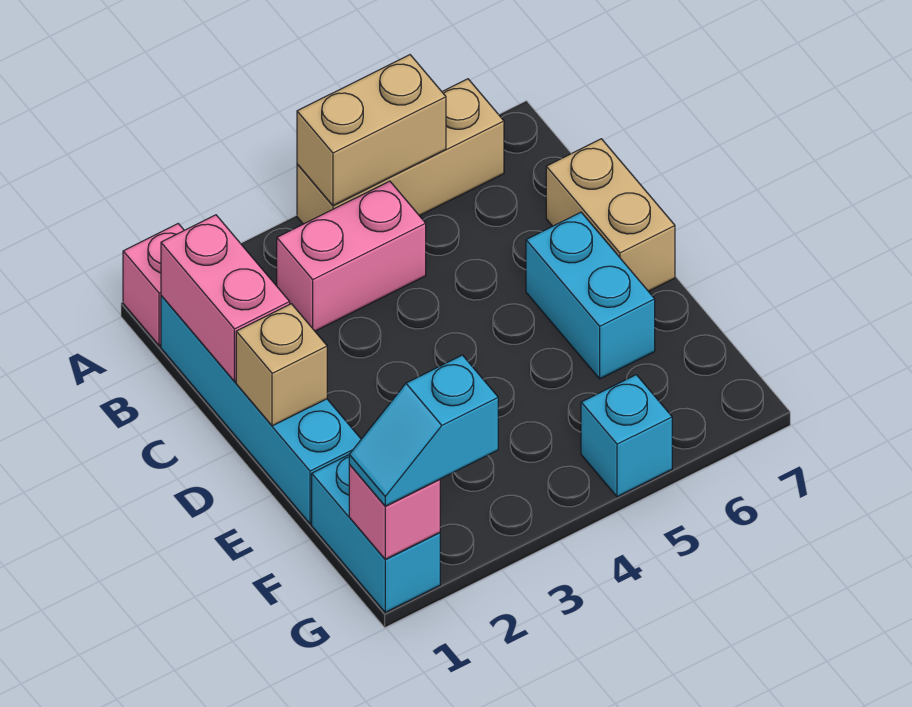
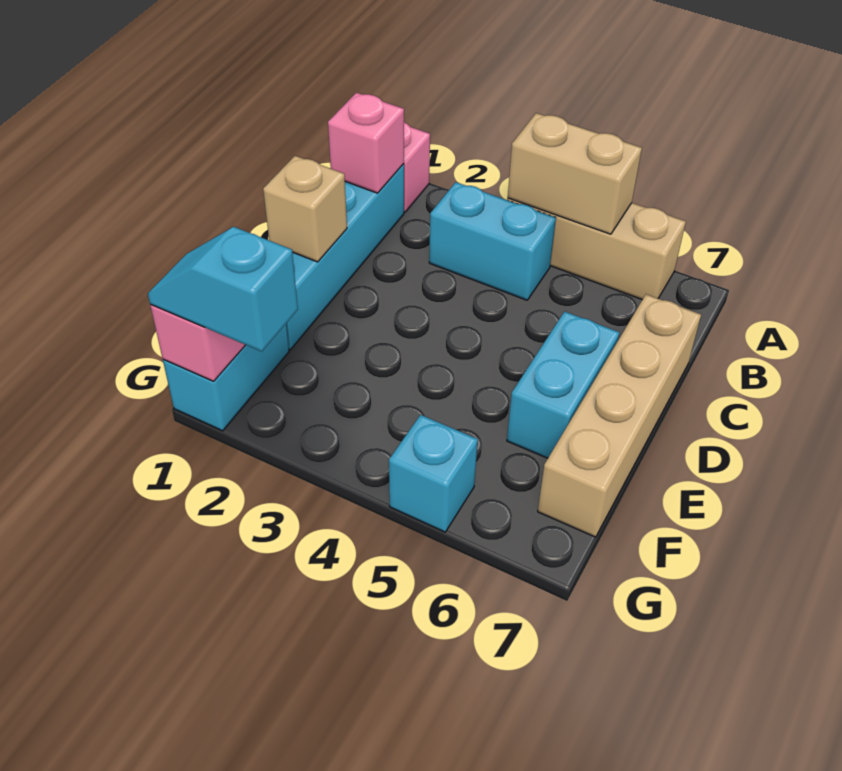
pink 1x2 brick [161,215,290,381] -> pink 1x1 brick [328,93,404,193]
pink 1x2 brick [277,181,426,331] -> cyan 1x2 brick [429,182,556,300]
tan 1x2 brick [546,139,675,291] -> tan 1x4 brick [538,294,701,537]

